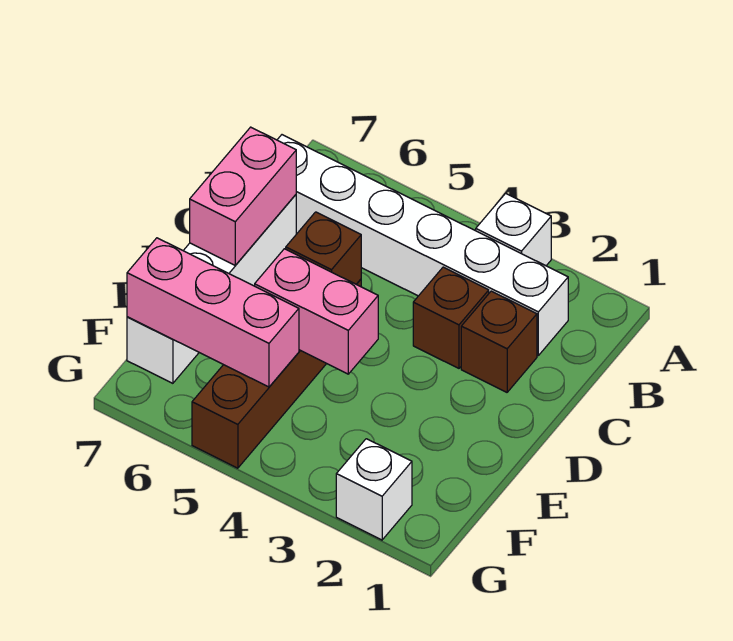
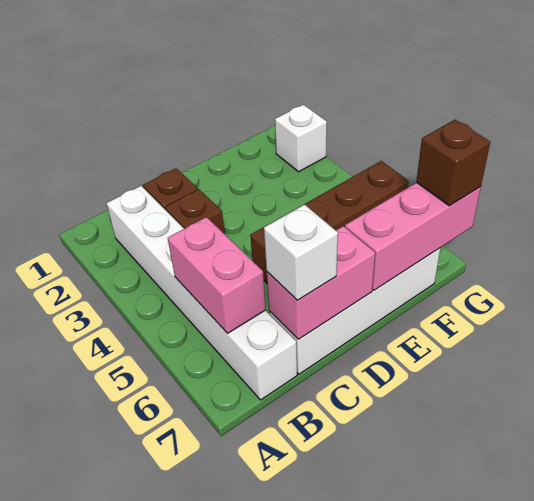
white 1x1 brick [476,193,551,266] -> white 1x1 brick moved to [264,204,338,300]
brown 1x1 brick [286,212,361,284] -> brown 1x1 brick moved to [416,120,490,206]
pink 1x2 brick [255,249,378,374] -> pink 1x2 brick moved to [168,217,266,333]
pink 1x3 brick [127,238,299,387] -> pink 1x3 brick turned to [345,183,481,290]

